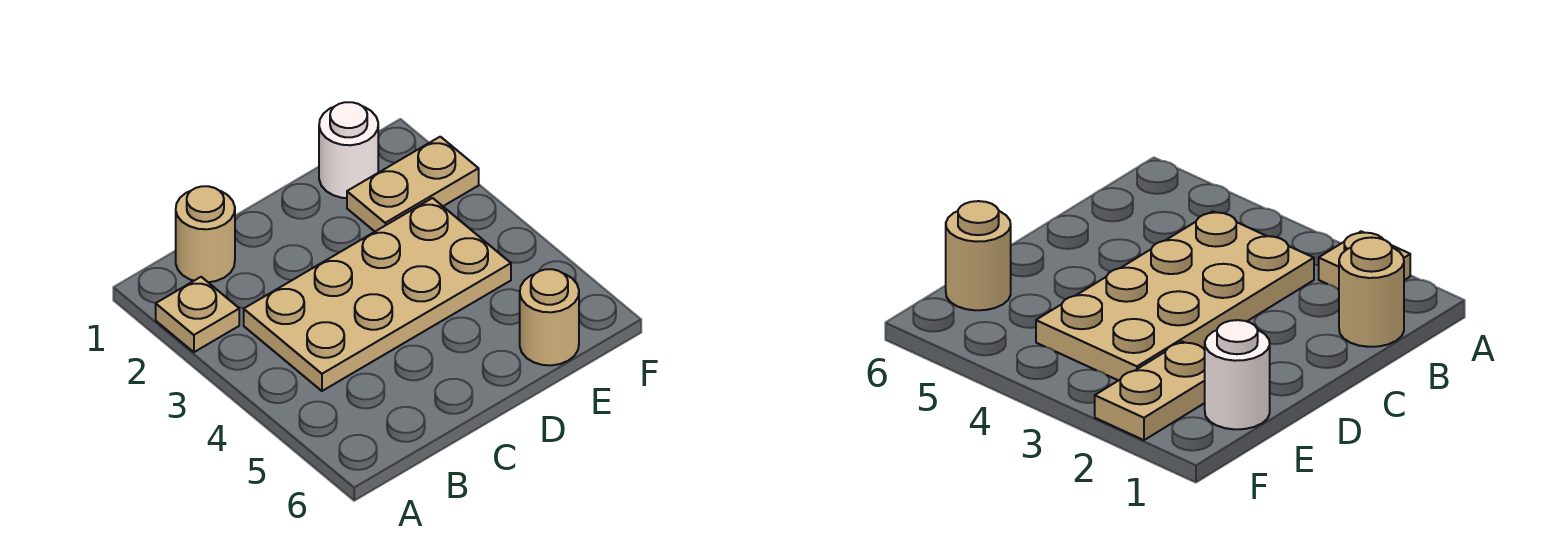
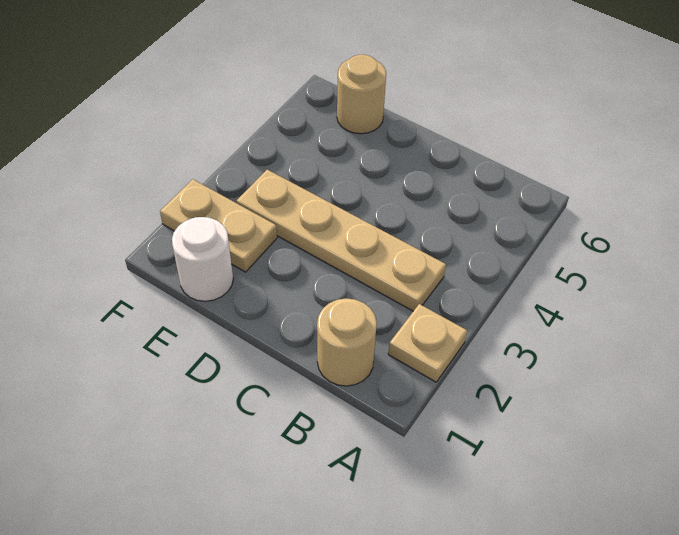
tan 2x4 plate [244,198,511,391] -> tan 1x4 plate [236,170,446,311]

